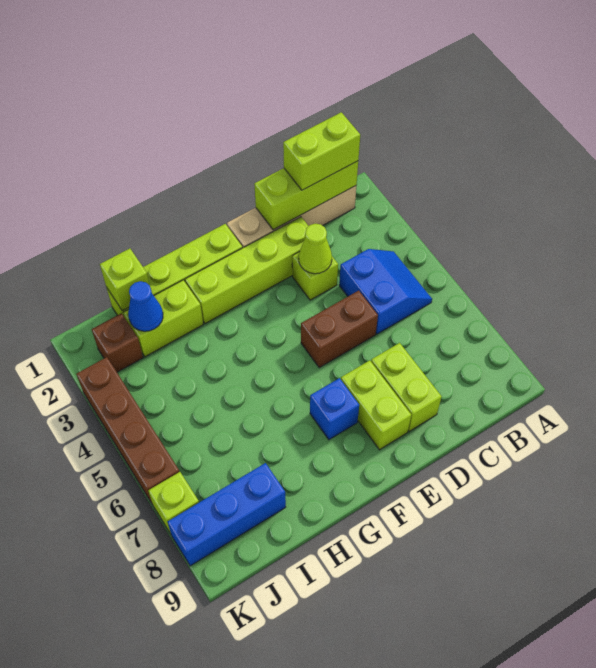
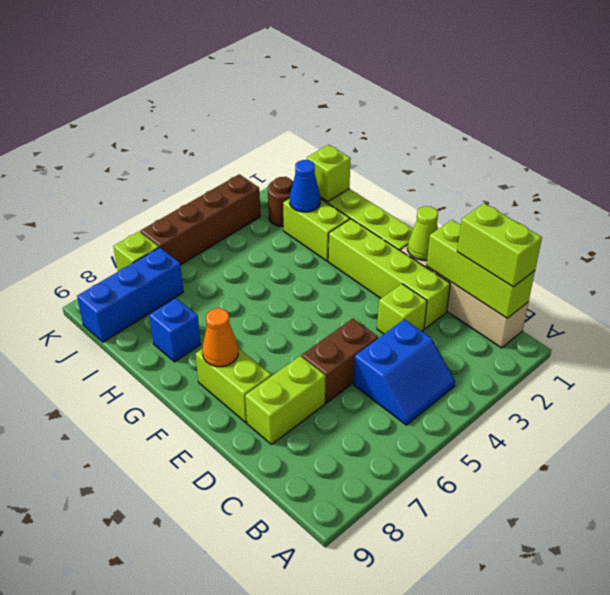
lime 1x1 cone [299,224,332,274] -> lime 1x1 cone moved to [408,206,438,260]
brown 1x2 brick [301,291,378,368] -> brown 1x2 brick turned to [302,319,378,403]
lime 1x2 brick [341,360,411,450] -> lime 1x2 brick turned to [196,348,271,423]
blue 1x1 brick [310,378,359,440] -> blue 1x1 brick moved to [149,298,201,362]
none -> orange 1x1 cone [202,308,238,367]
blue 1x3 brick [168,463,286,566] -> blue 1x3 brick turned to [77,247,183,342]
brown 1x1 brick [92,313,143,372] -> brown 1x1 round brick [268,177,293,226]

